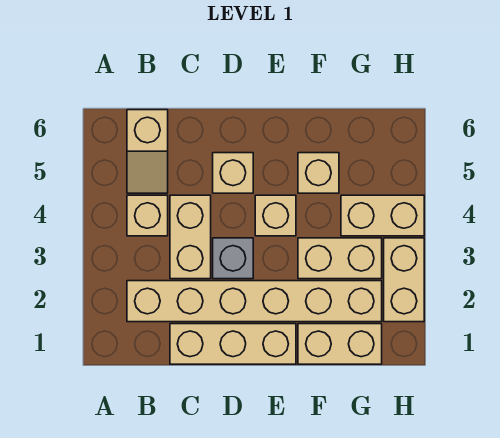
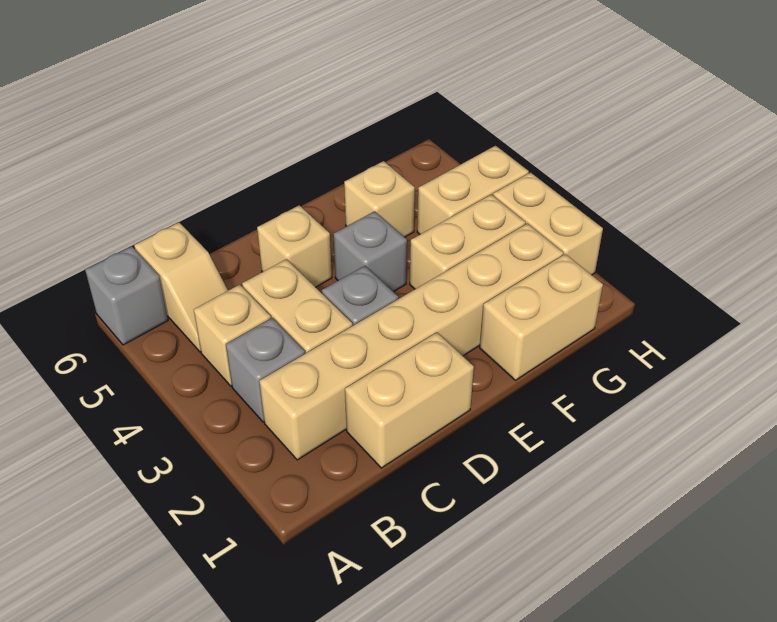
none -> grey 1x1 brick [85,246,168,345]
none -> grey 1x1 brick [226,318,305,422]
tan 1x3 brick [170,324,296,364] -> tan 1x2 brick [345,333,474,468]
tan 1x1 brick [255,195,296,236] -> grey 1x1 brick [333,211,407,292]

